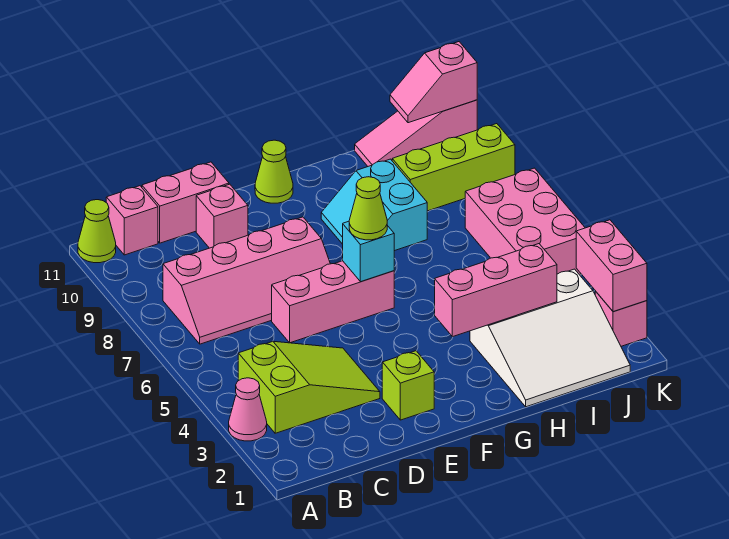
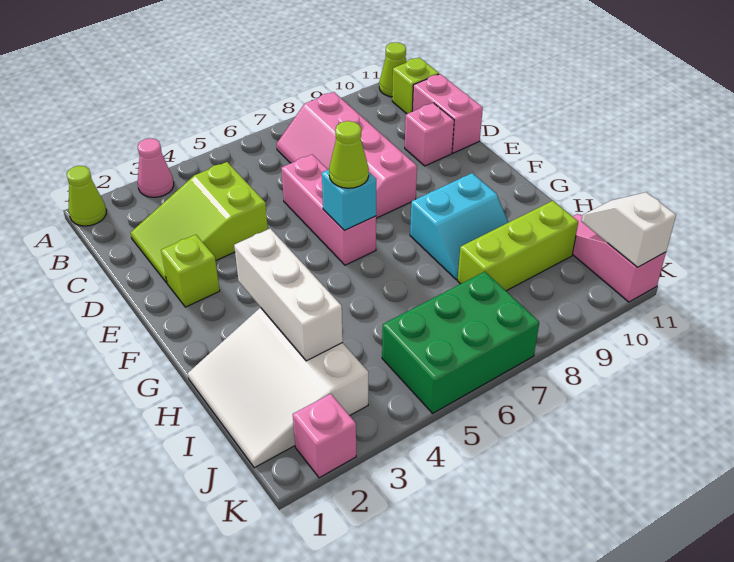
lime 2x3 slope [238,341,380,433] -> lime 2x3 slope turned to [131,162,268,283]
pink 1x1 brick [106,186,158,255] -> lime 1x1 brick [392,58,439,114]
lime 1x1 cone [255,140,293,203] -> lime 1x1 cone moved to [67,166,106,226]
pink 1x3 brick [435,244,557,337] -> white 1x3 brick [234,228,343,361]
cyan 2x2 slope [321,159,427,251] -> cyan 2x2 slope turned to [410,173,508,280]
lime 1x3 brick [392,124,515,211] -> lime 1x3 brick turned to [458,201,578,291]
pink 2x3 brick [465,168,585,275] -> green 2x3 brick [382,272,539,413]
pink 1x2 slope [390,42,477,123] -> white 1x2 slope [581,192,676,267]
pink 1x2 brick [576,220,647,312] -> none

